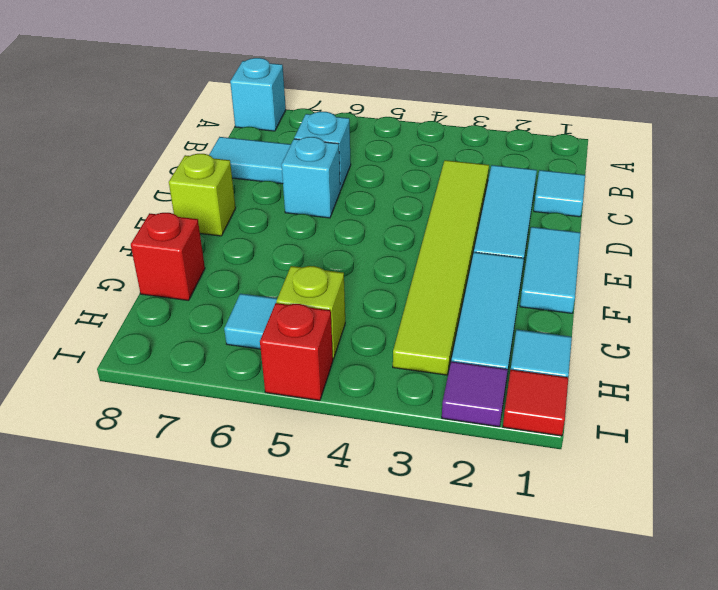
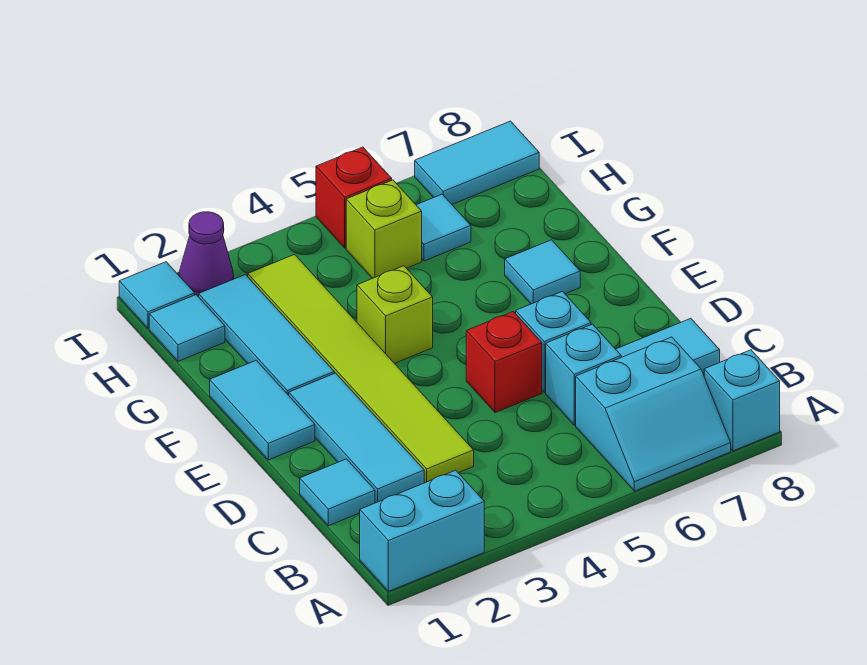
none -> cyan 1x2 brick [360,470,484,591]
none -> cyan 2x2 slope [576,337,731,491]
lime 1x1 brick [169,154,236,236] -> lime 1x1 brick moved to [357,266,433,363]
none -> cyan 1x1 tile [505,240,580,304]
red 1x1 brick [131,213,205,301] -> red 1x1 brick moved to [466,312,542,413]
red 1x1 tile [503,370,568,436] -> cyan 1x1 tile [119,262,195,328]
purple 1x1 tile [442,361,508,427] -> purple 1x1 cone [179,212,234,297]
none -> cyan 1x2 tile [415,121,539,204]

